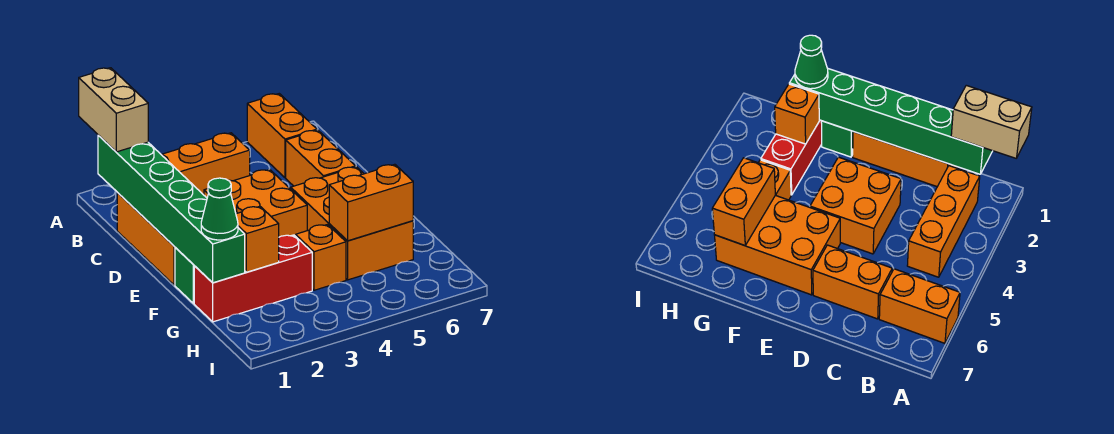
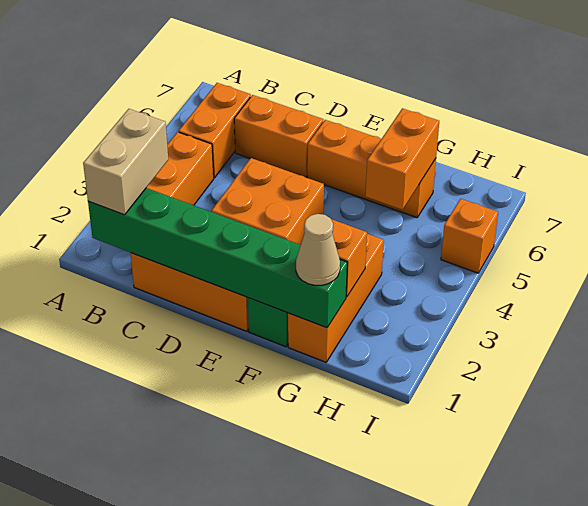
tan 1x2 brick [79,68,148,152] -> tan 1x2 brick turned to [83,109,168,215]
orange 1x2 brick [247,94,317,178] -> orange 1x2 brick turned to [179,83,251,178]
orange 2x3 brick [291,167,413,280] -> orange 1x3 brick [307,120,436,218]
red 1x3 brick [194,235,312,322] -> orange 1x3 brick [288,234,384,362]
green 1x1 cone [201,178,238,240] -> tan 1x1 cone [296,214,340,285]
orange 1x1 brick [296,225,346,290] -> orange 1x1 brick moved to [441,199,498,273]

